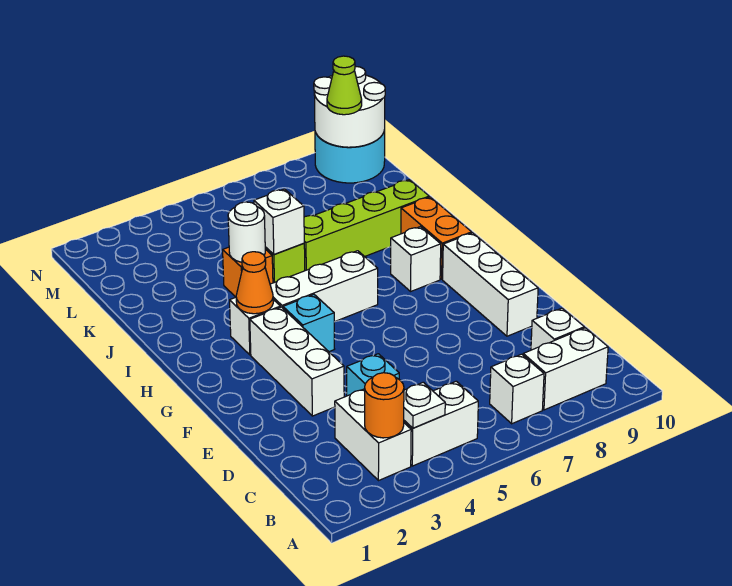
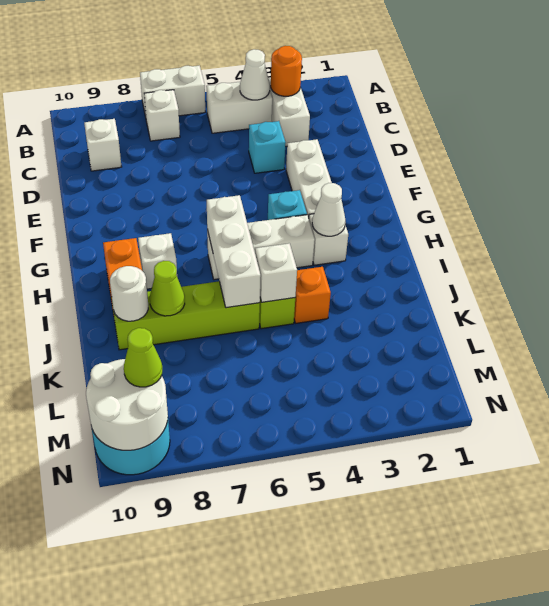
white 1x1 plate [404,382,445,428] -> white 1x1 cone [240,49,270,100]
white 1x2 brick [523,328,608,410] -> white 1x2 brick moved to [140,66,205,117]
white 1x3 brick [443,233,538,336] -> white 1x3 brick moved to [207,195,261,308]
orange 1x1 cone [236,252,273,314] -> white 1x1 cone [312,183,345,236]
white 1x1 round brick [228,202,265,262] -> white 1x1 round brick moved to [110,266,148,321]
none -> lime 1x1 cone [150,261,185,316]

